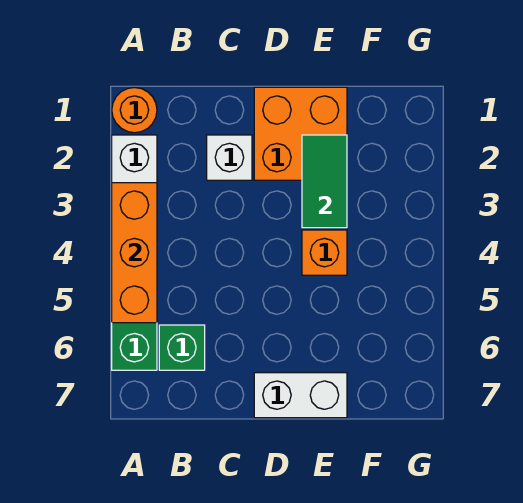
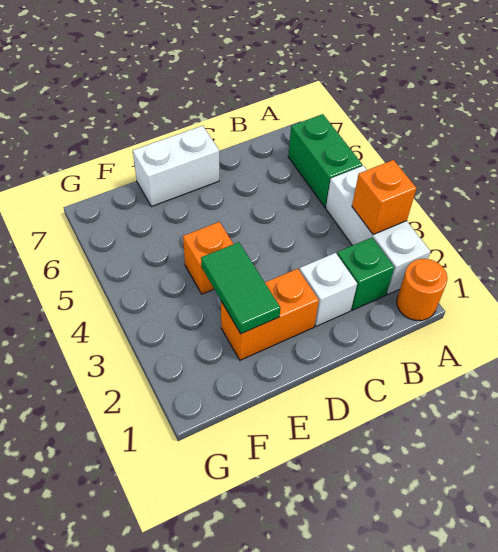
orange 1x3 brick [112,183,157,323] -> orange 1x1 brick [352,160,417,235]
green 1x1 brick [159,325,205,370] -> green 1x1 brick moved to [337,238,394,310]
orange 2x2 brick [254,87,347,180] -> orange 1x2 brick [221,269,319,360]

